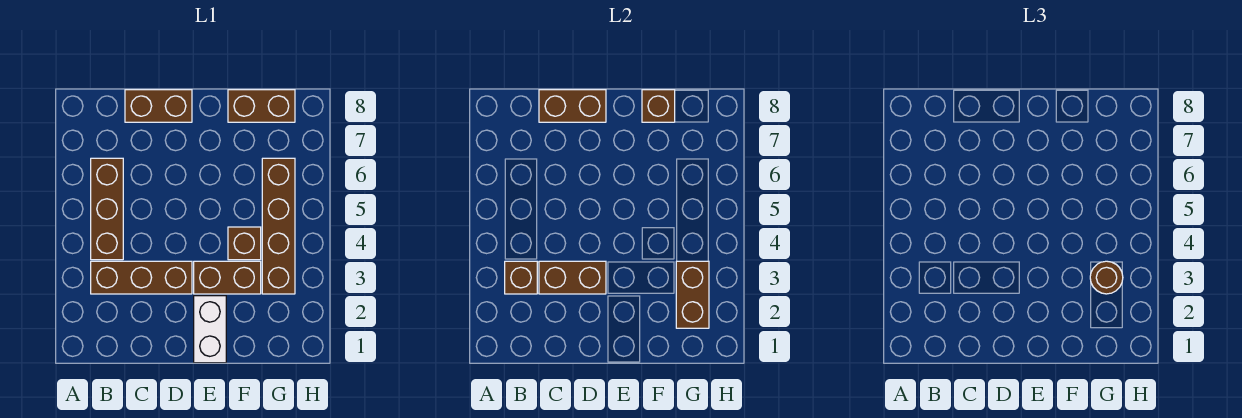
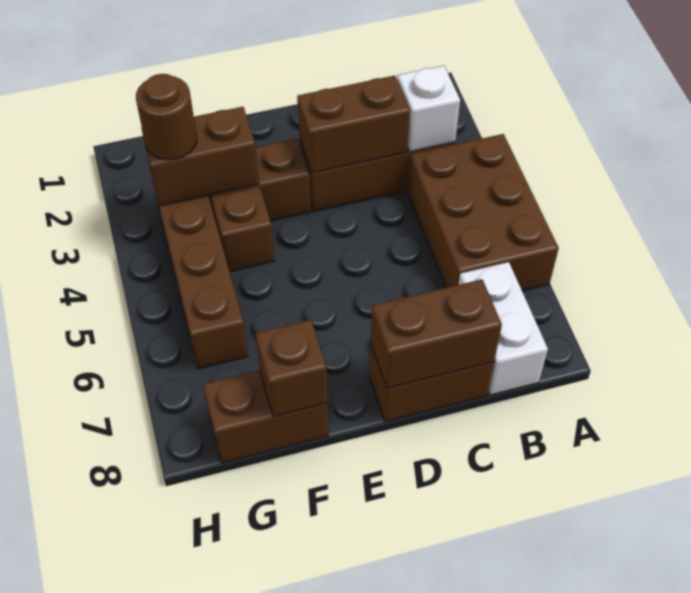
brown 1x1 brick [505,261,537,294] -> white 1x1 brick [397,66,460,152]
brown 1x3 brick [91,158,123,260] -> brown 2x3 brick [408,134,559,291]
white 1x2 brick [194,296,226,363] -> white 1x2 brick moved to [459,262,548,395]
brown 1x2 brick [676,261,709,328] -> brown 1x2 brick turned to [142,107,259,206]

